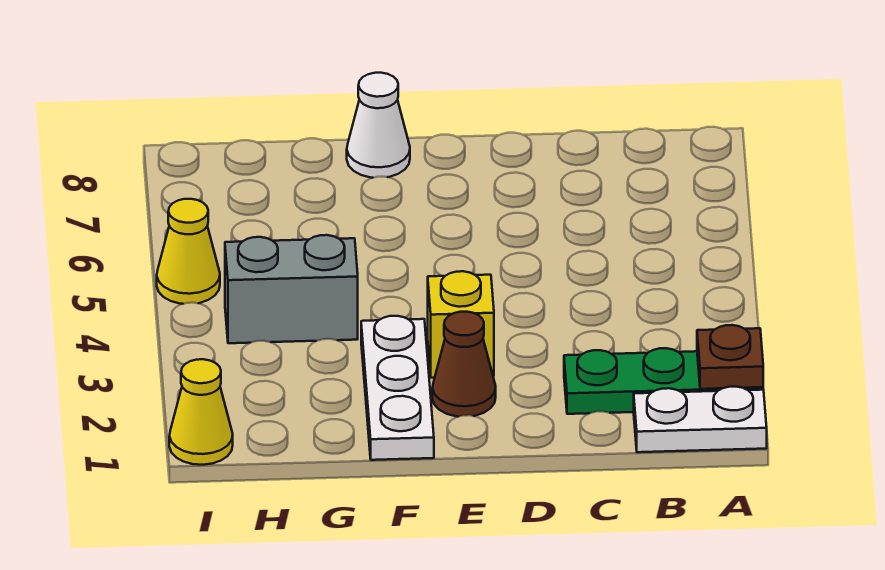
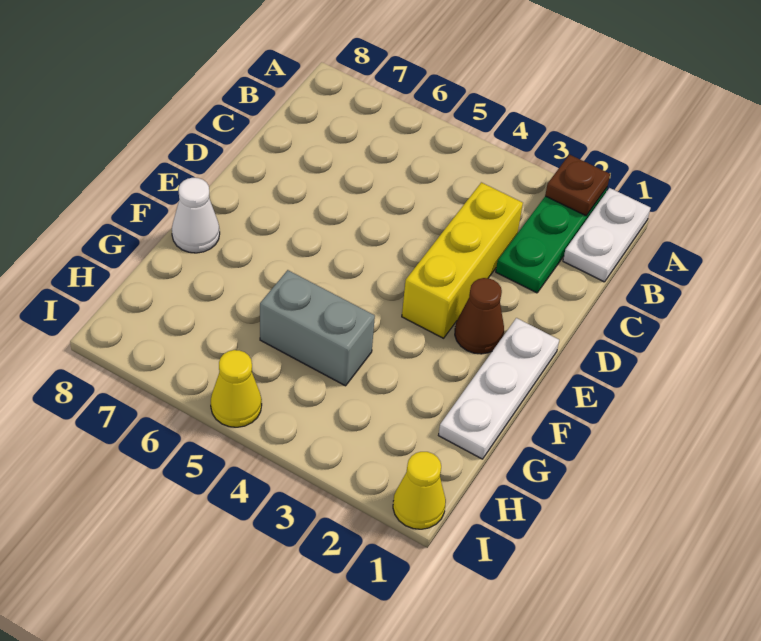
yellow 1x1 brick [428,271,494,378] -> yellow 1x3 brick [402,182,523,338]
white 1x3 plate [361,316,434,460] -> white 1x3 plate turned to [438,318,559,459]
grey 1x2 brick [225,235,358,343] -> grey 1x2 brick turned to [260,270,375,386]

